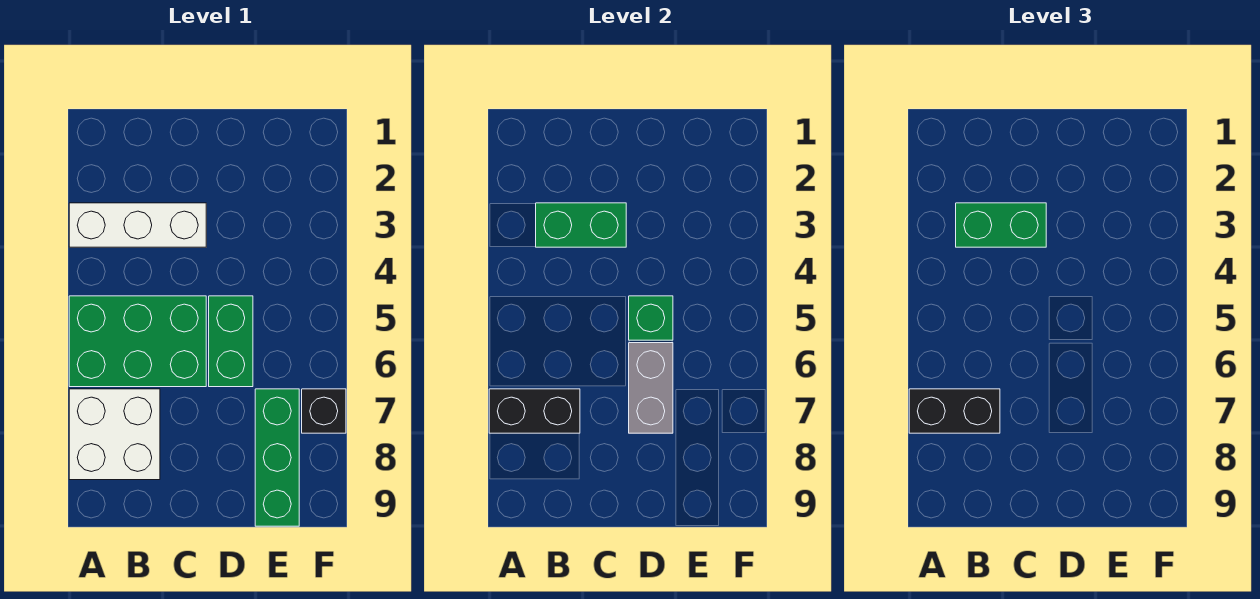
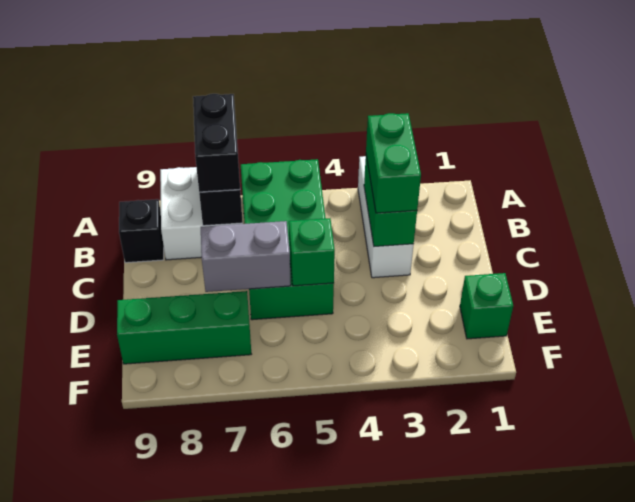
none -> green 1x1 brick [460,273,513,339]
black 1x1 brick [302,389,346,433] -> black 1x1 brick moved to [119,199,164,263]

